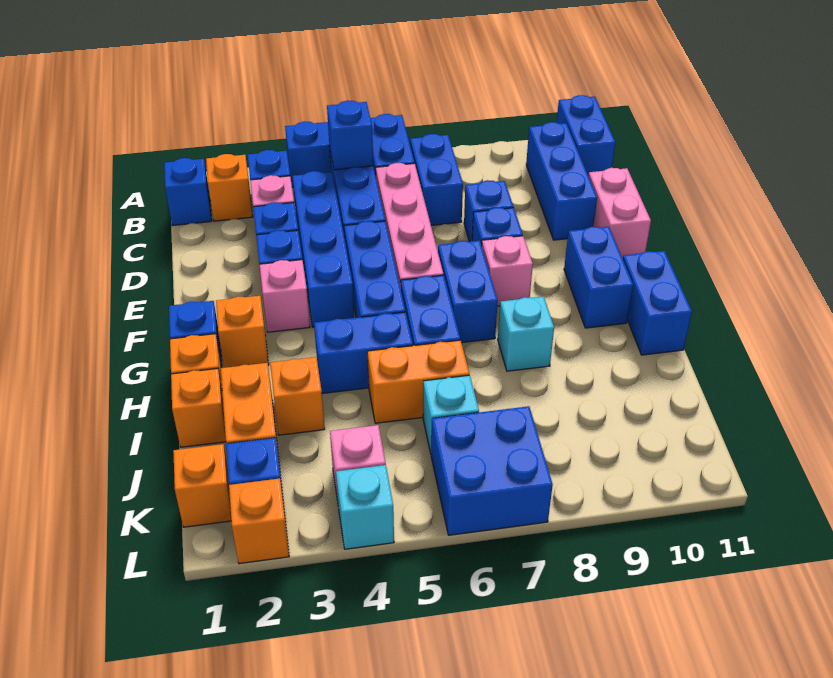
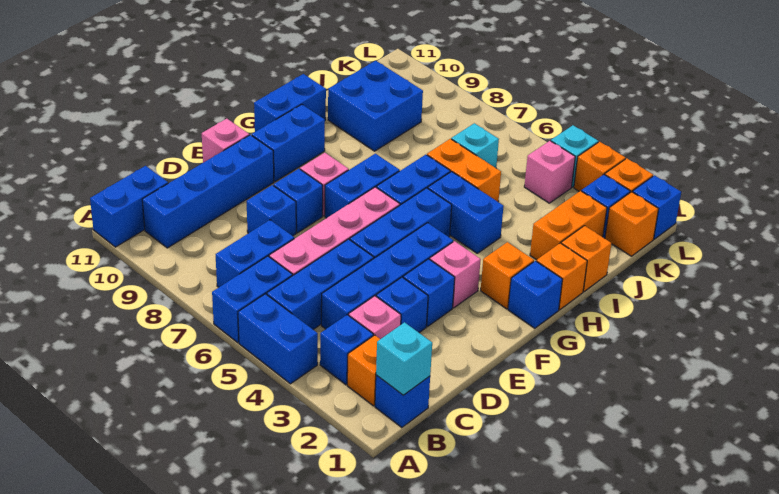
blue 1x1 brick [327,100,373,170] -> blue 1x1 brick moved to [633,175,681,239]
blue 1x3 brick [526,122,597,240] -> blue 1x4 brick [142,135,274,248]
pink 1x2 brick [588,168,651,259] -> pink 1x1 brick [202,119,249,163]
cyan 1x1 brick [498,296,554,371] -> cyan 1x1 brick moved to [376,322,432,395]
orange 1x1 brick [270,357,325,435] -> orange 1x1 brick moved to [574,142,625,191]
blue 2x2 brick [431,406,553,535] -> blue 2x2 brick moved to [328,61,423,151]

